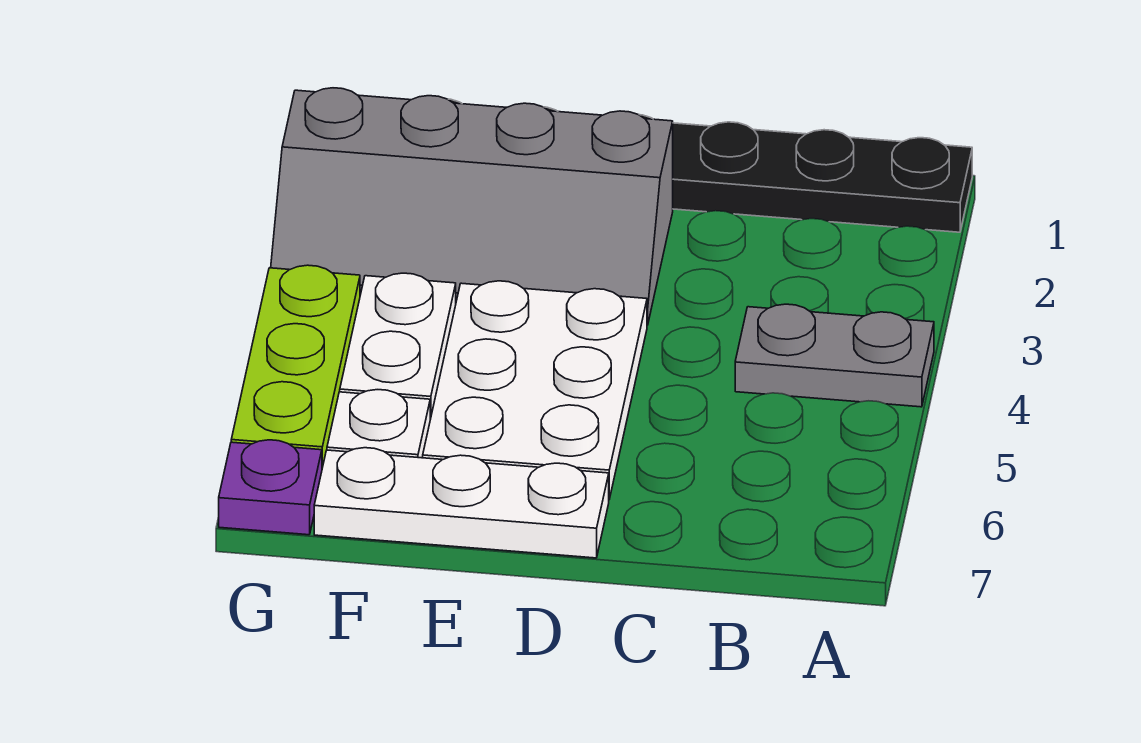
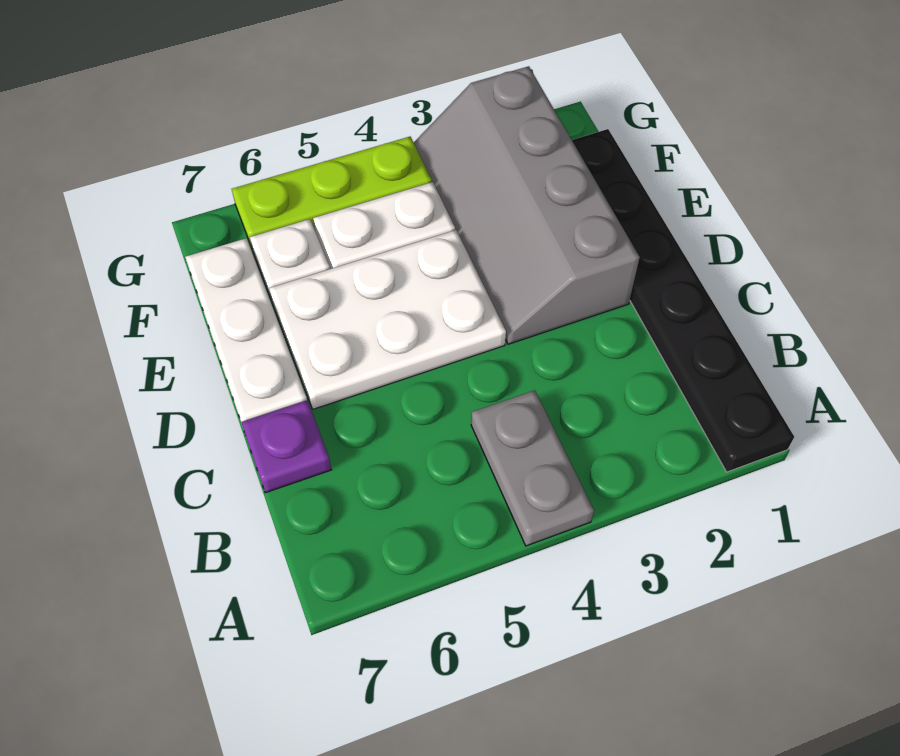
purple 1x1 plate [219,440,322,535] -> purple 1x1 plate moved to [241,400,331,493]

